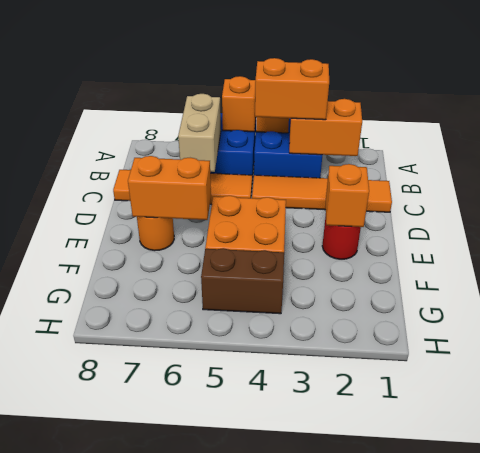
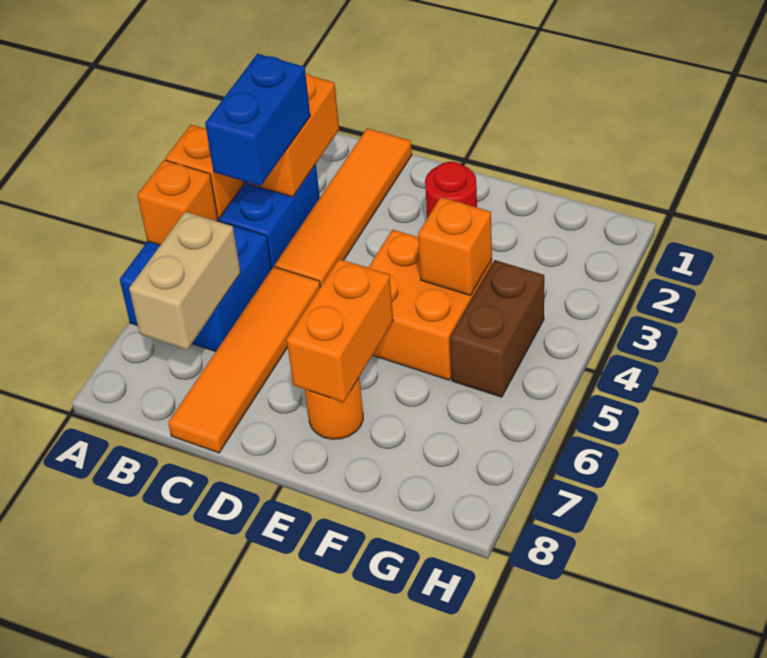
orange 1x2 brick [255,58,329,120] -> blue 1x2 brick [205,54,310,186]
tan 1x2 brick [178,94,221,172] -> tan 1x2 brick turned to [129,212,241,350]
orange 1x1 brick [326,164,369,227] -> orange 1x1 brick moved to [418,197,492,296]

